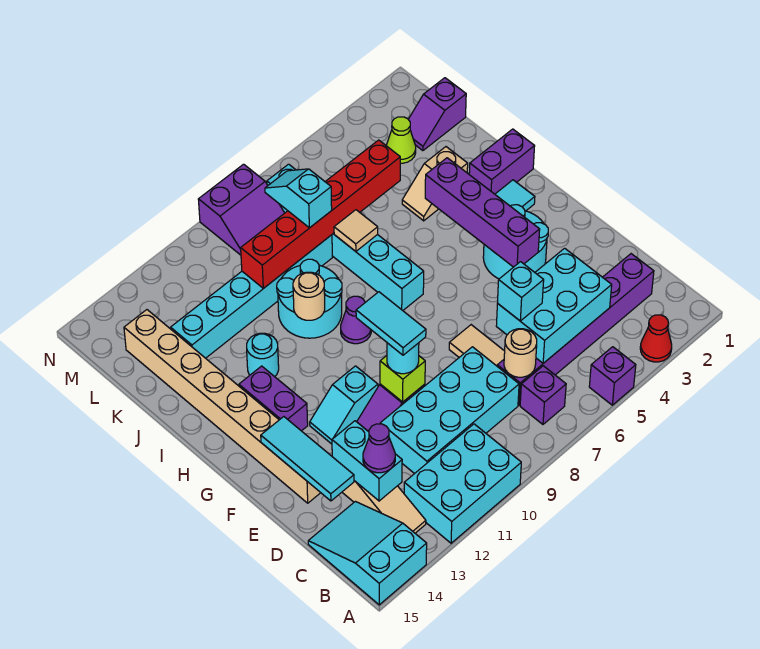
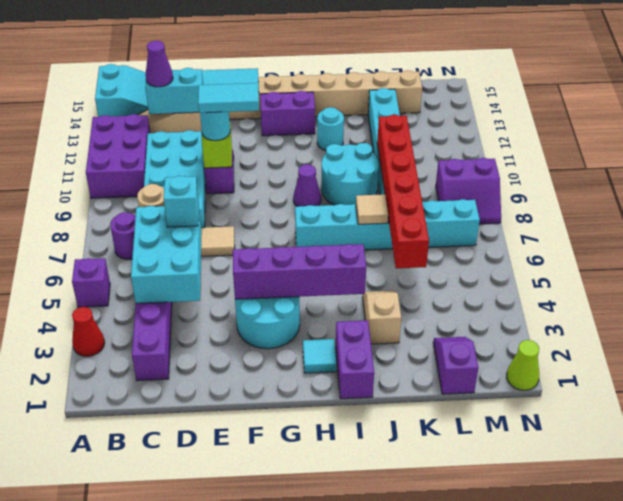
cyan 2x3 brick [404,424,521,543] -> purple 2x3 brick [86,114,150,198]
purple 1x1 brick [520,366,566,424] -> purple 1x1 round brick [110,212,136,259]
cyan 1x2 slope [310,366,378,444] -> none
tan 1x1 round brick [293,272,325,320] -> none
cyan 1x2 slope [265,169,332,228] -> none
lime 1x1 cone [386,117,416,163] -> lime 1x1 cone moved to [507,340,539,390]
purple 2x2 slope [198,164,284,255] -> purple 2x2 slope turned to [436,158,501,224]

